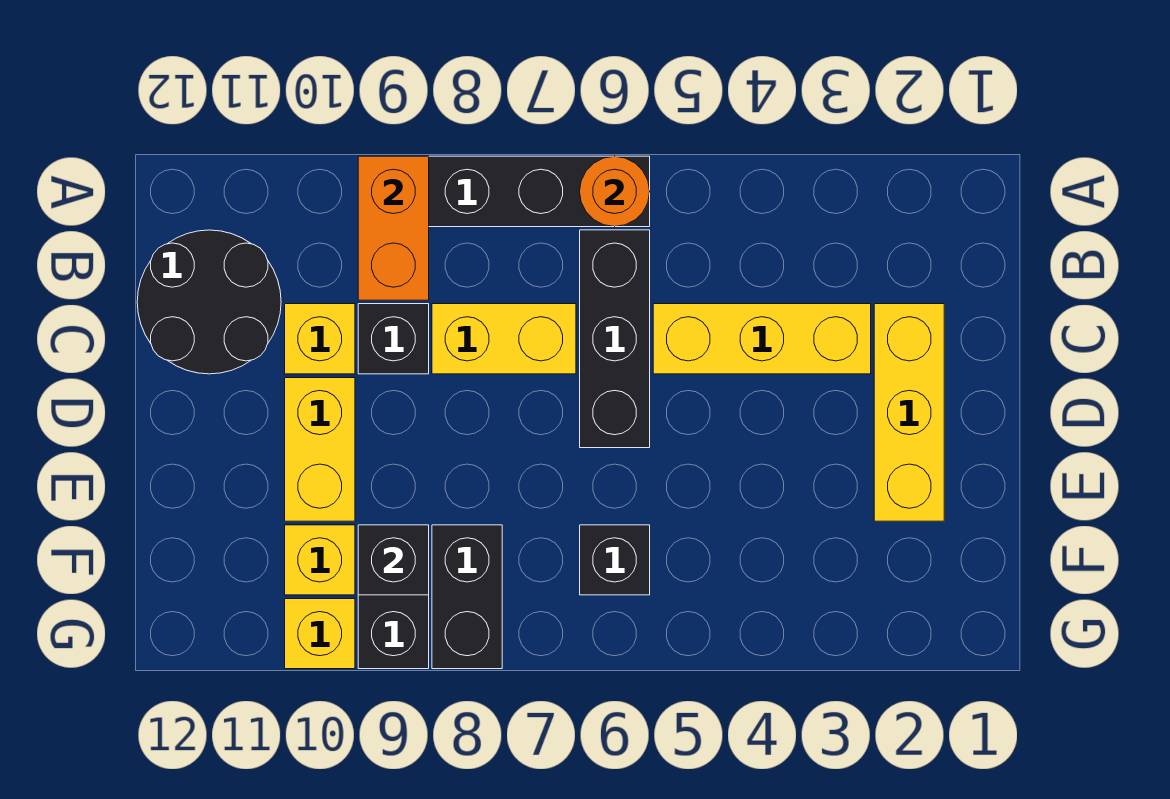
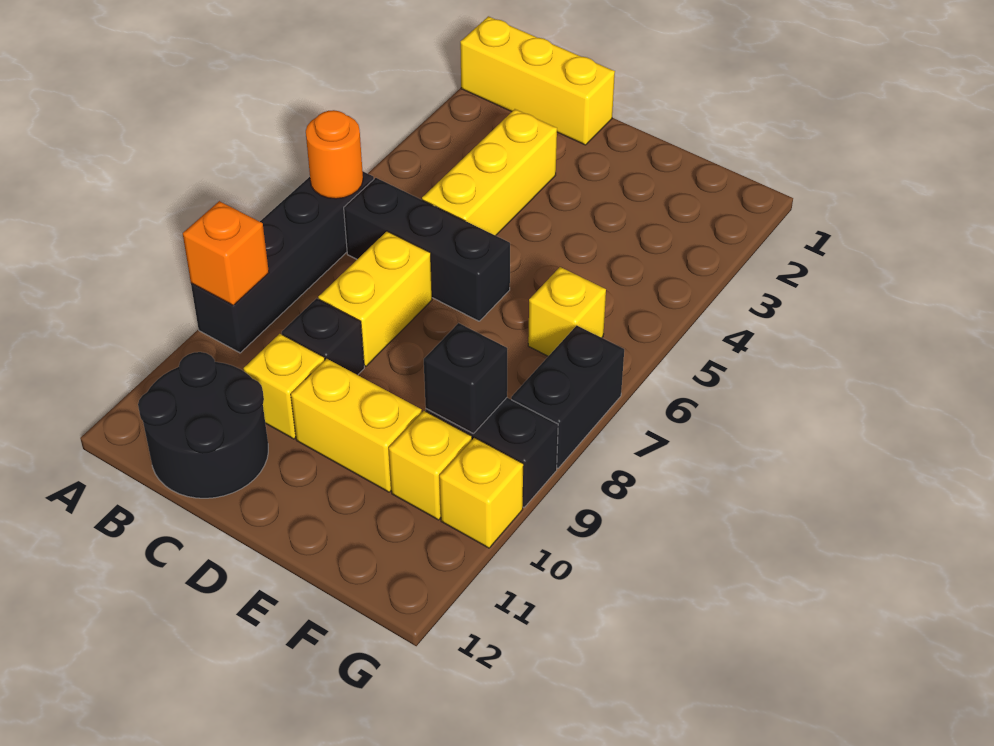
orange 1x2 brick [358,156,429,300] -> orange 1x1 brick [183,201,269,305]
yellow 1x3 brick [874,304,944,521] -> yellow 1x3 brick moved to [460,16,615,145]
black 1x1 brick [580,525,650,595] -> yellow 1x1 brick [528,267,606,356]
black 1x2 brick [432,525,502,669] -> black 1x2 brick turned to [511,325,624,468]

